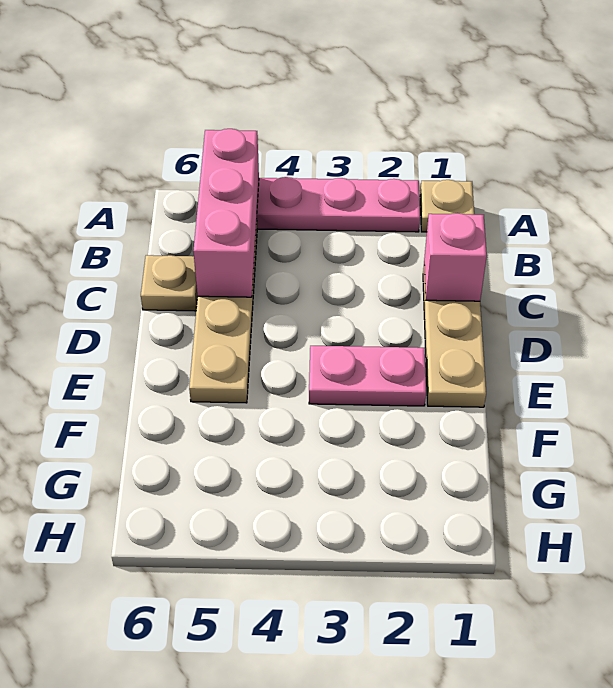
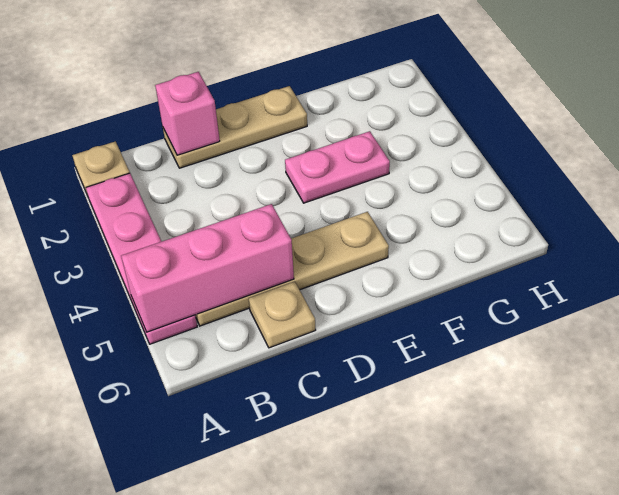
pink 1x2 plate [309,346,426,406] -> pink 1x2 plate turned to [285,131,390,203]

